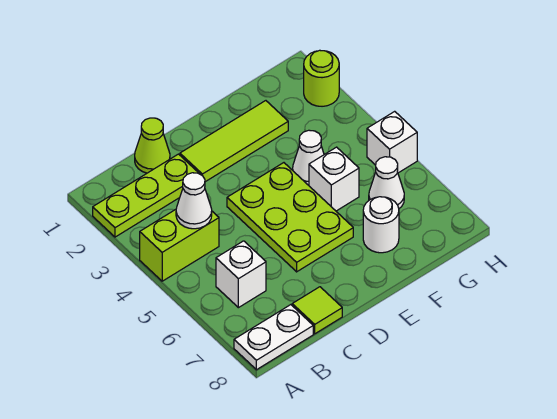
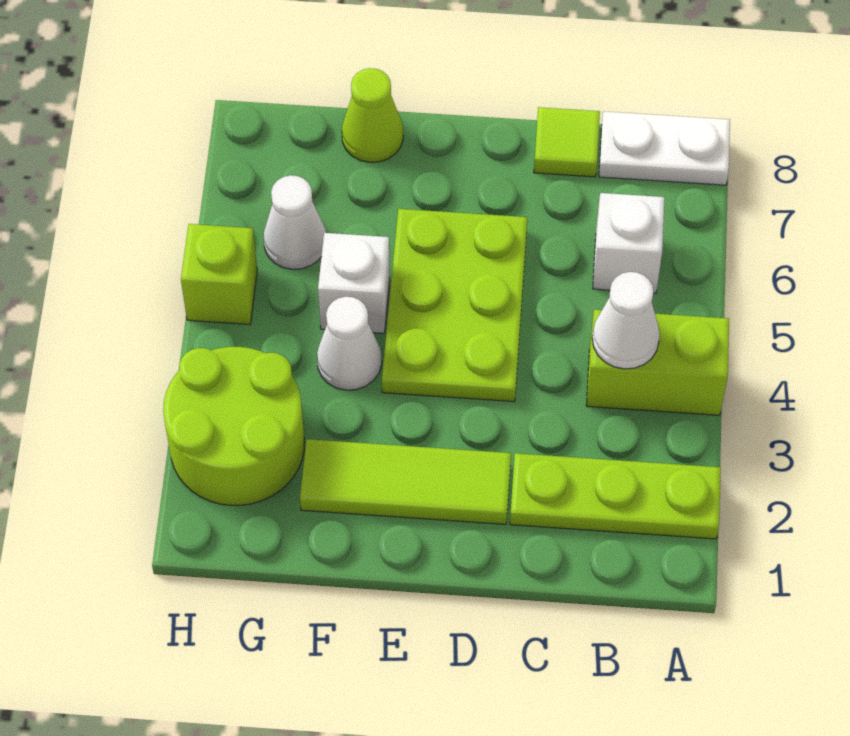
lime 1x1 cone [135,118,170,173] -> lime 1x1 cone moved to [342,68,403,162]
white 1x1 round brick [363,197,399,253] -> none
lime 1x1 round brick [304,50,339,106] -> lime 2x2 round brick [163,347,304,505]
white 1x1 brick [367,111,417,173] -> lime 1x1 brick [181,224,257,324]

